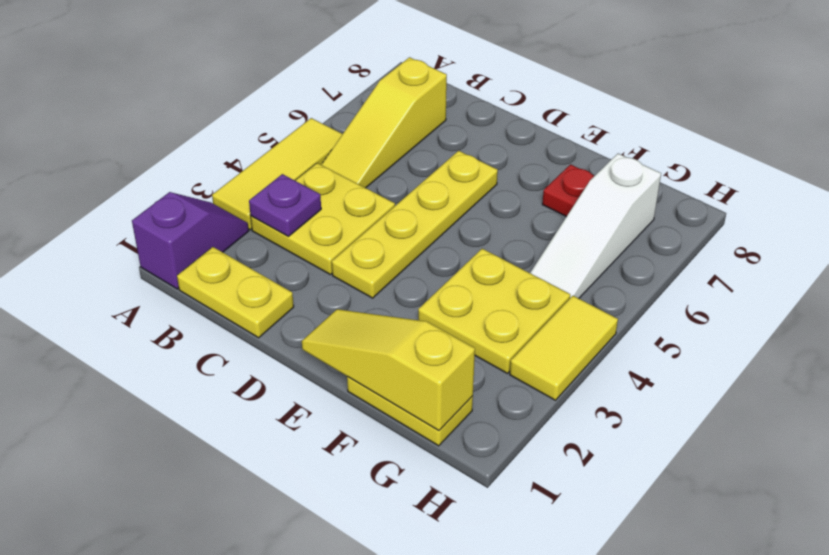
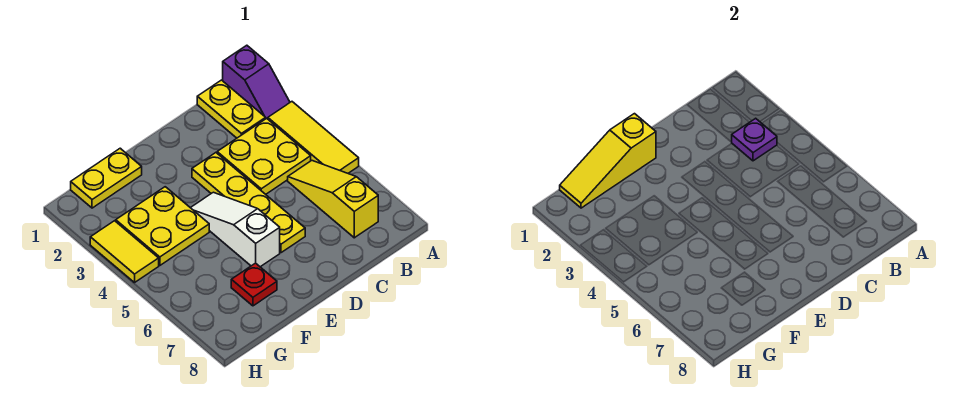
yellow 1x2 plate [177,247,294,338] -> yellow 1x2 plate turned to [197,80,266,138]
yellow 1x3 slope [302,309,475,431] -> yellow 1x3 slope turned to [560,114,656,208]
white 1x3 slope [530,154,661,298] -> white 1x3 slope moved to [191,192,280,267]

